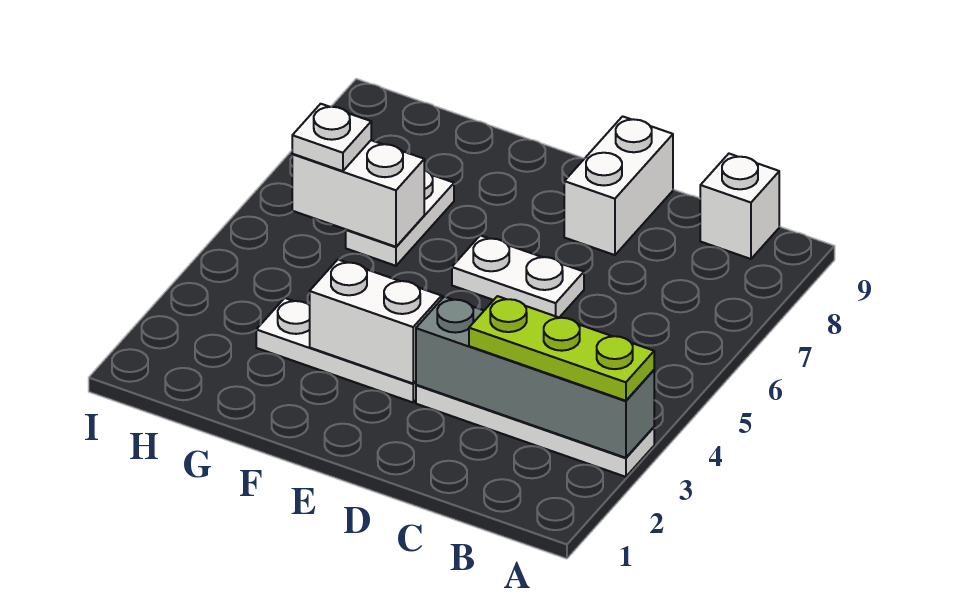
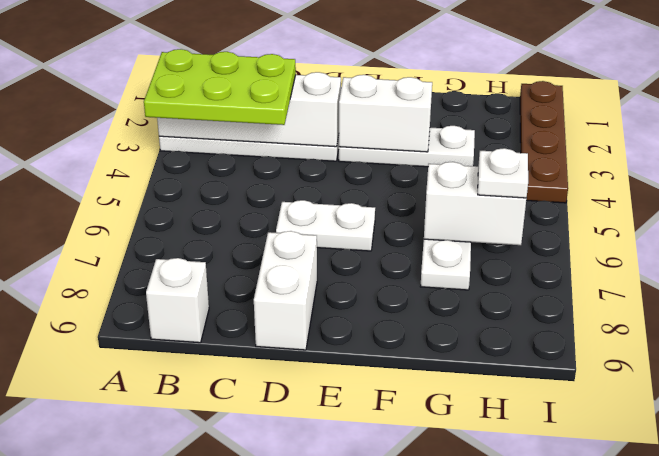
grey 1x4 brick [416,297,654,458] -> white 1x4 brick [157,72,341,147]
lime 1x3 plate [469,296,654,401] -> lime 2x3 plate [144,49,296,125]
none -> brown 1x4 plate [520,81,568,203]

